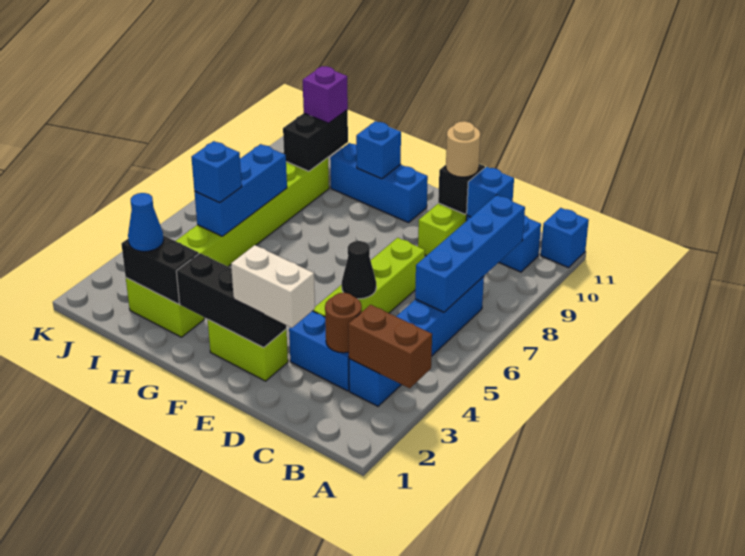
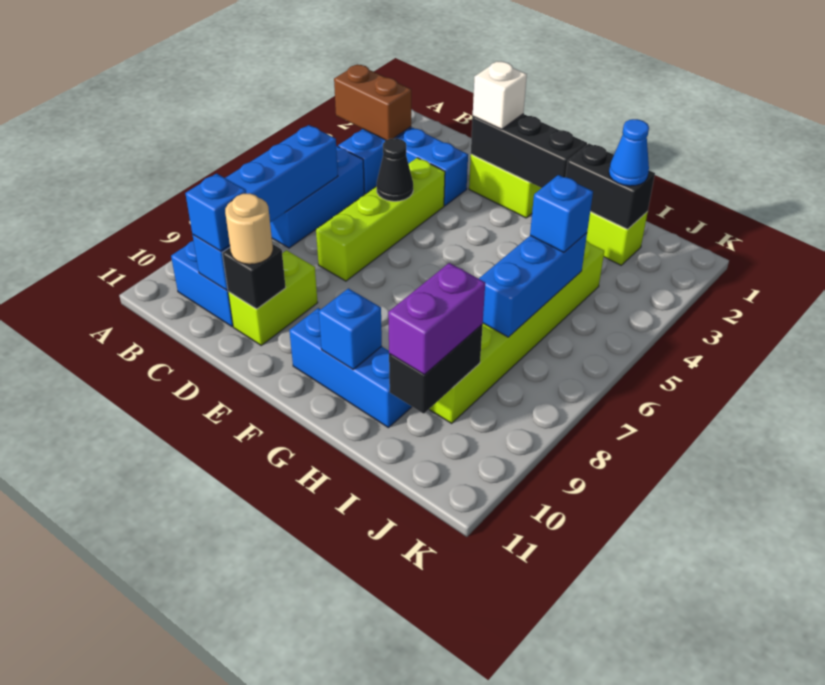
blue 1x1 brick [541,208,589,268] -> blue 1x1 brick moved to [185,174,246,251]
brown 1x1 round brick [325,293,362,353] -> none
white 1x2 brick [231,245,315,328] -> white 1x1 brick [473,61,527,129]
purple 1x1 brick [303,66,348,123] -> purple 1x2 brick [388,263,485,375]

